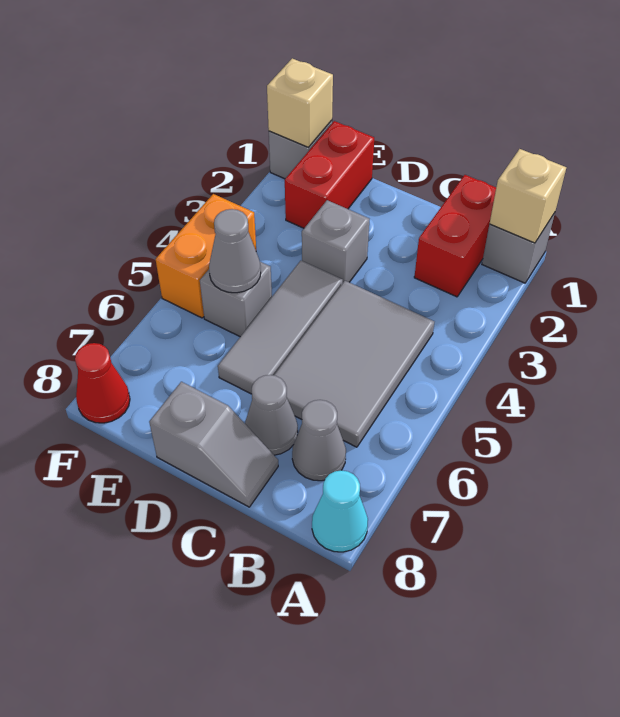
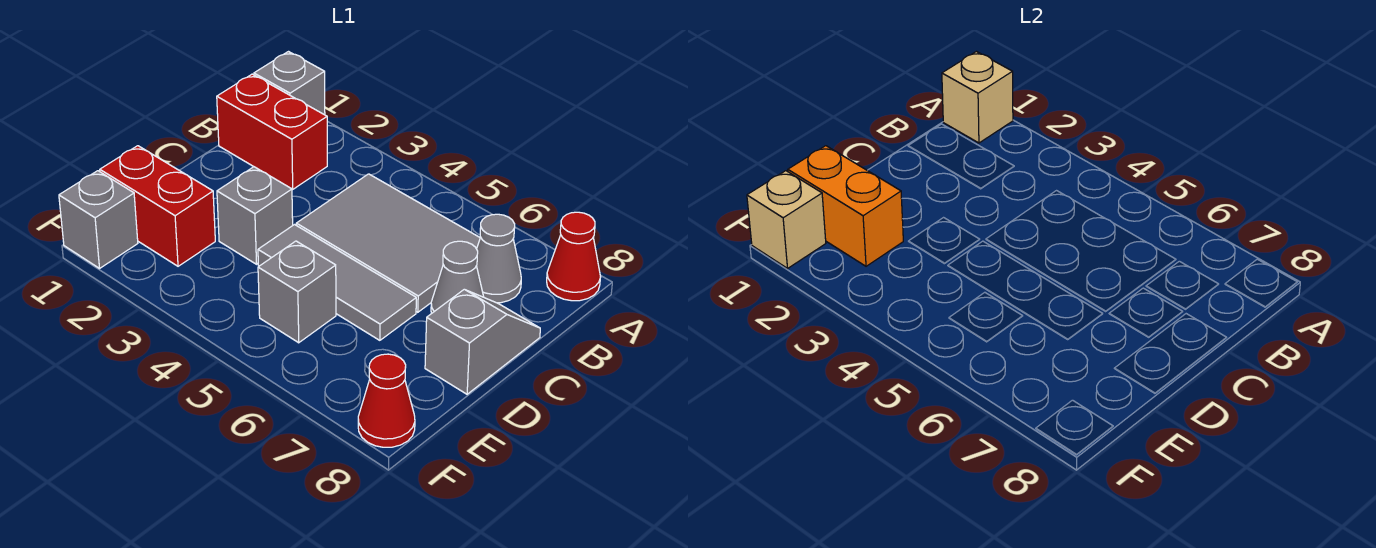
cyan 1x1 cone [312,470,368,552] -> red 1x1 cone [547,212,601,301]
grey 1x1 cone [209,209,261,293] -> none
orange 1x2 brick [156,194,256,318] -> orange 1x2 brick moved to [788,146,903,266]

